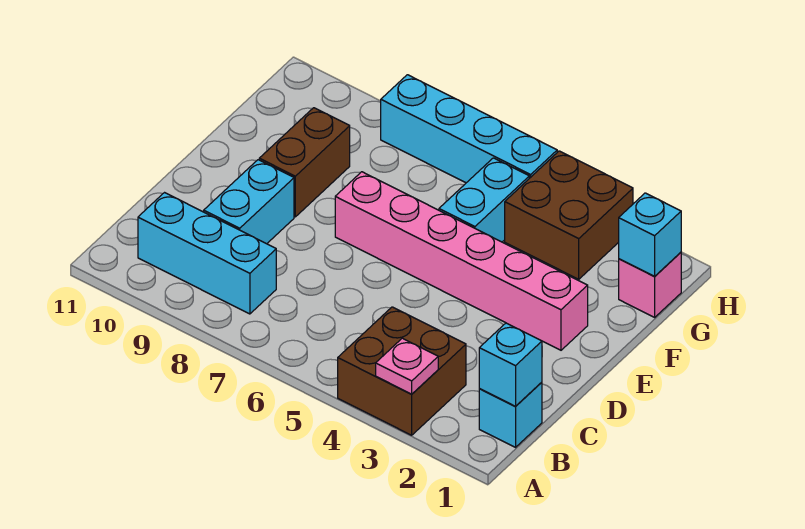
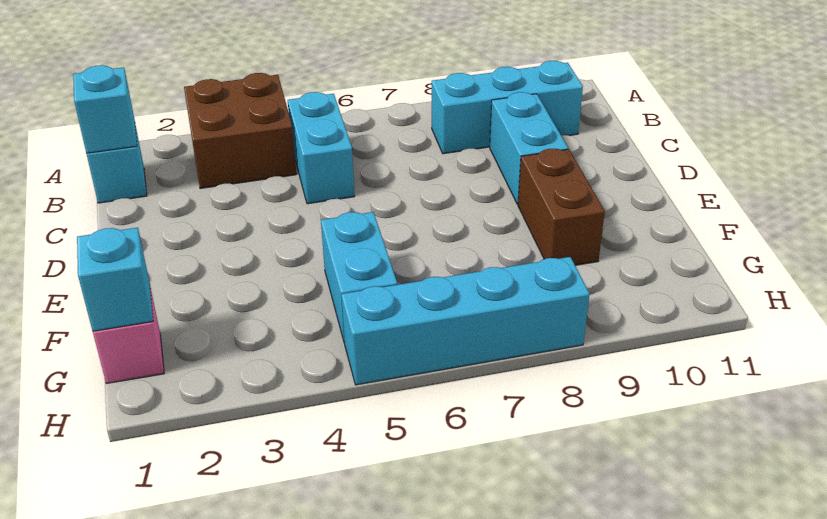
pink 1x1 plate [376,338,438,394] -> none
none -> cyan 1x2 brick [288,92,354,204]
pink 1x6 brick [335,172,588,350] -> none
brown 2x2 brick [505,151,633,279] -> none

